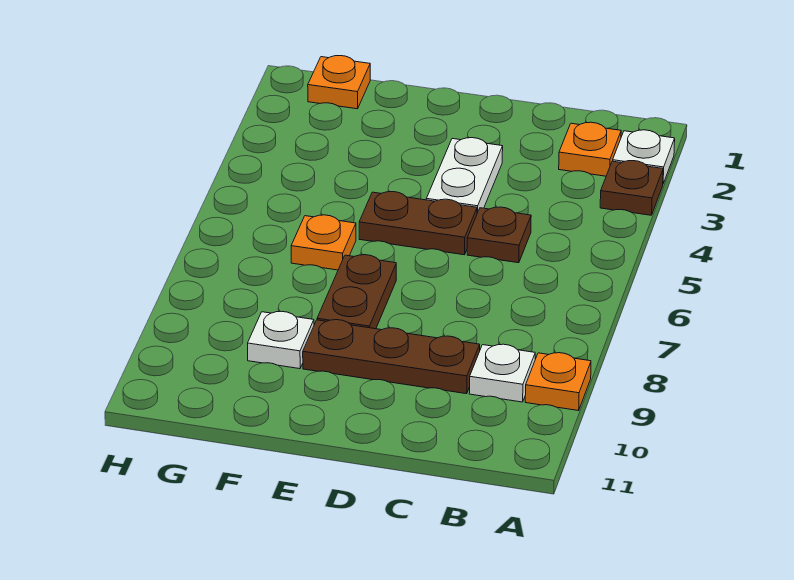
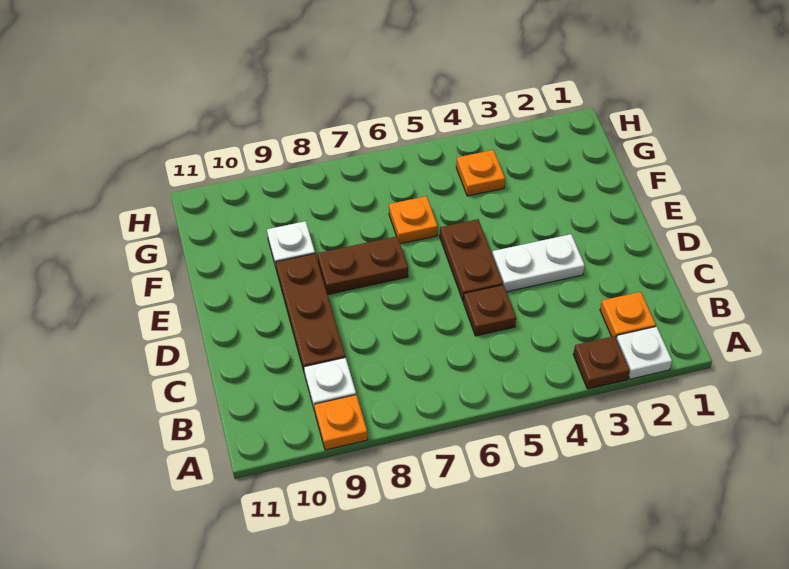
orange 1x1 plate [308,56,370,109] -> orange 1x1 plate moved to [456,150,505,196]

